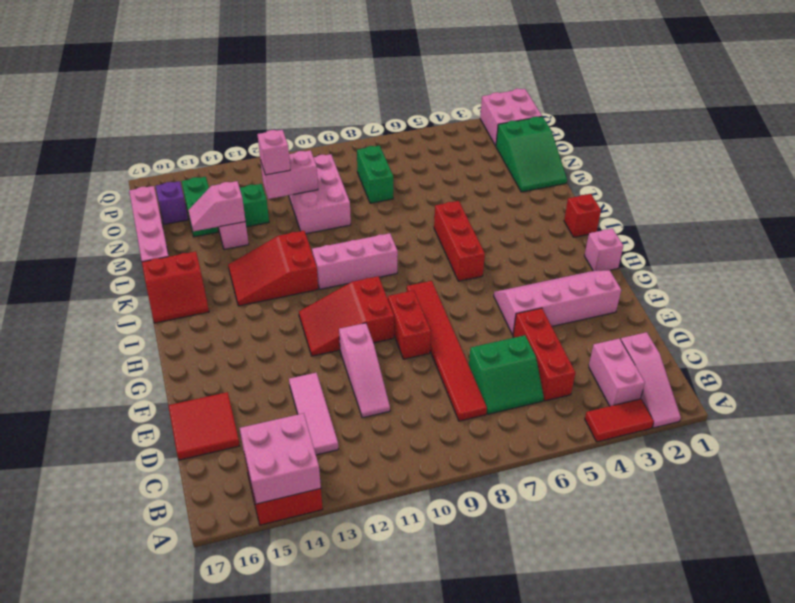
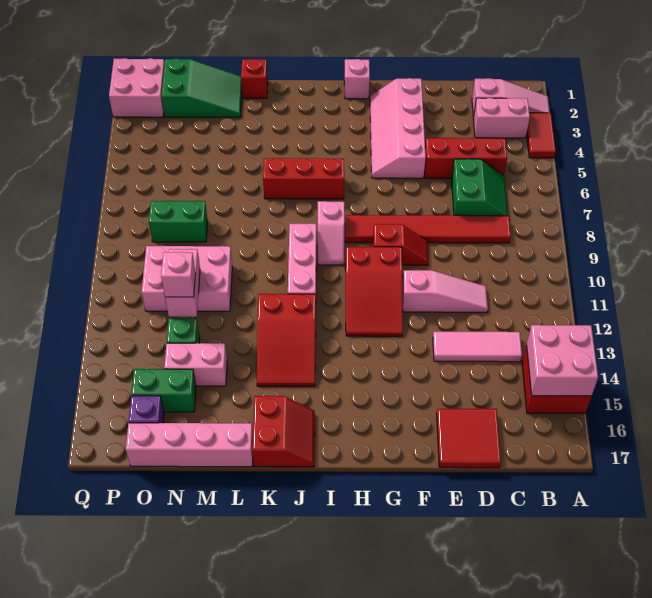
red 1x2 brick [388,291,431,359] -> red 1x2 slope [373,224,428,265]
red 1x1 brick [564,194,601,237] -> red 1x1 brick moved to [241,59,268,98]
pink 1x2 slope [188,181,246,231] -> pink 1x2 slope moved to [318,201,344,265]

